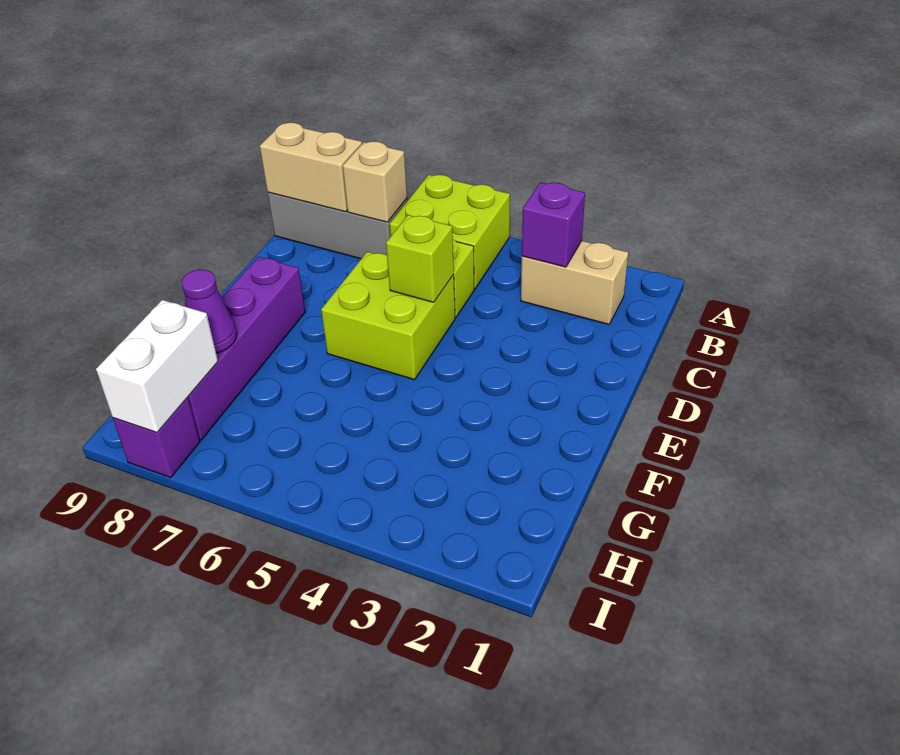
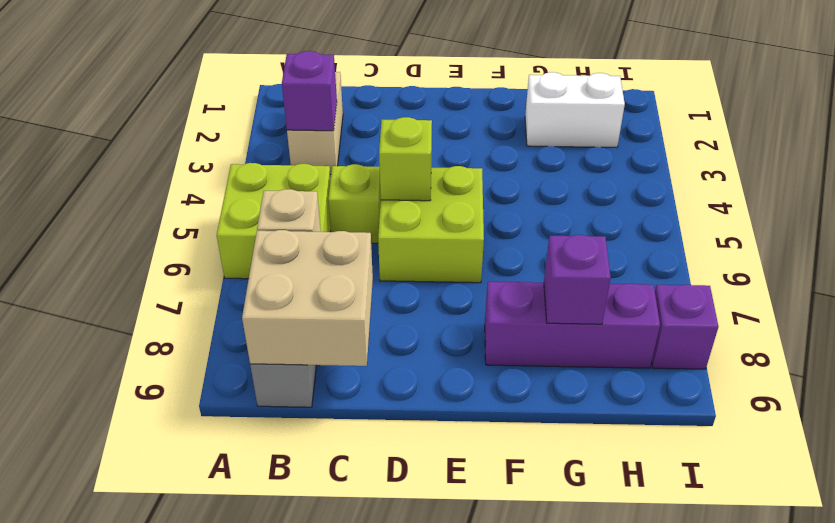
tan 1x2 brick [260,123,362,212] -> tan 2x2 brick [242,230,373,366]
purple 1x4 brick [188,257,305,440] -> purple 1x3 brick [485,282,660,368]
purple 1x1 cone [182,270,237,353] -> purple 1x1 brick [544,235,611,324]
white 1x2 brick [96,300,218,432] -> white 1x2 brick moved to [525,72,625,148]

